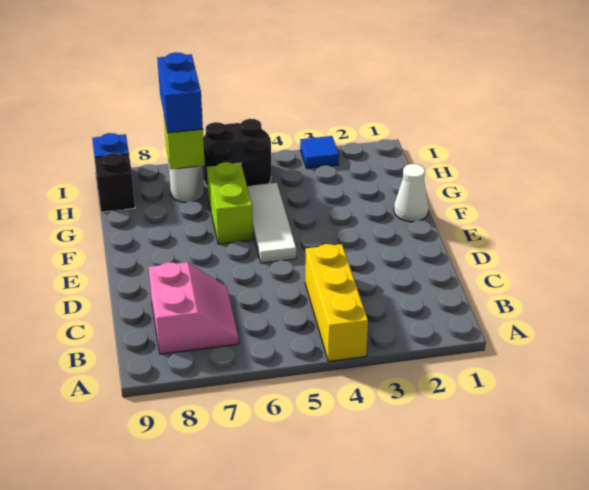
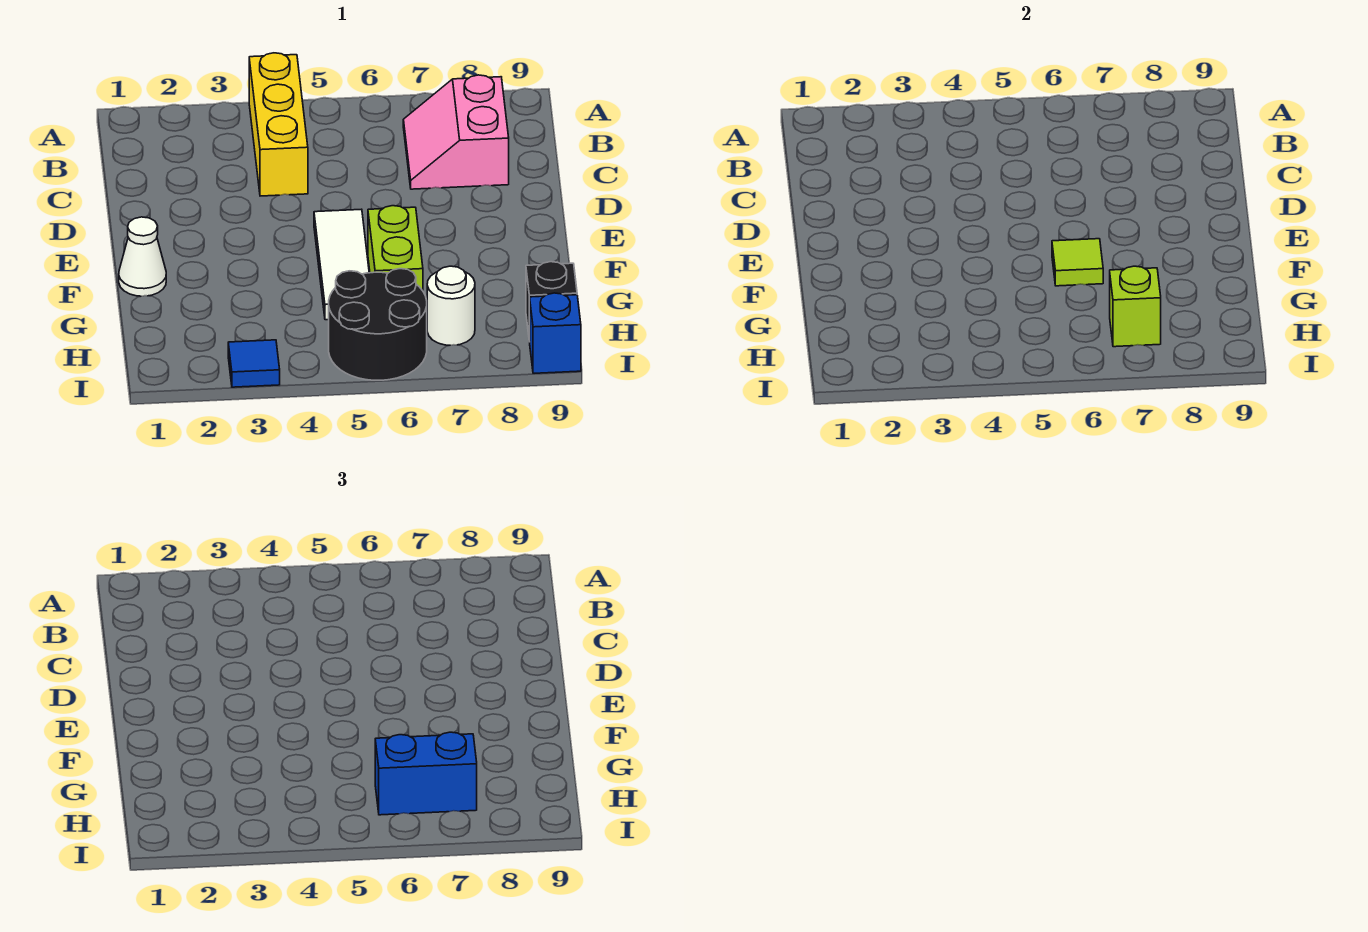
none -> lime 1x1 tile [1052,239,1103,286]
blue 1x2 brick [157,52,203,133] -> blue 1x2 brick turned to [375,732,477,815]

